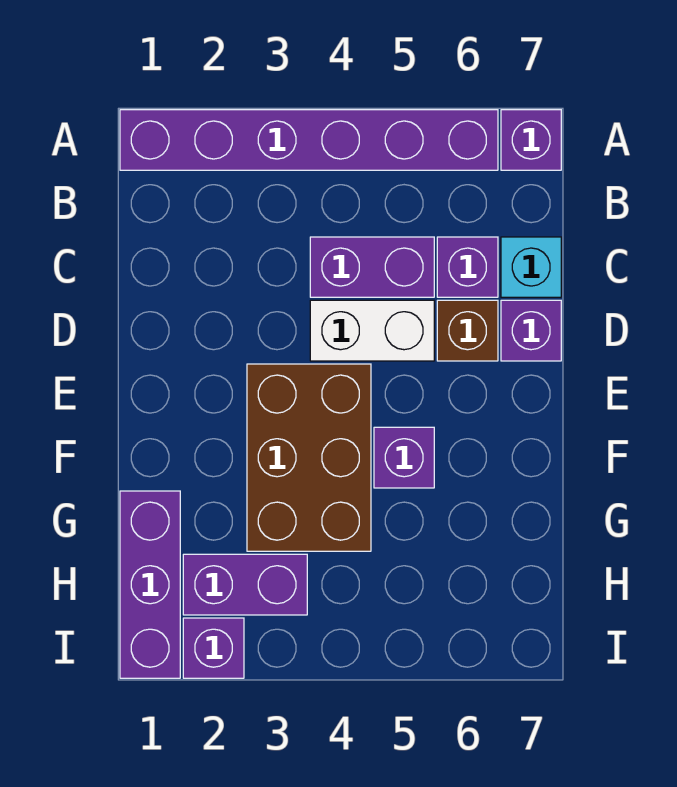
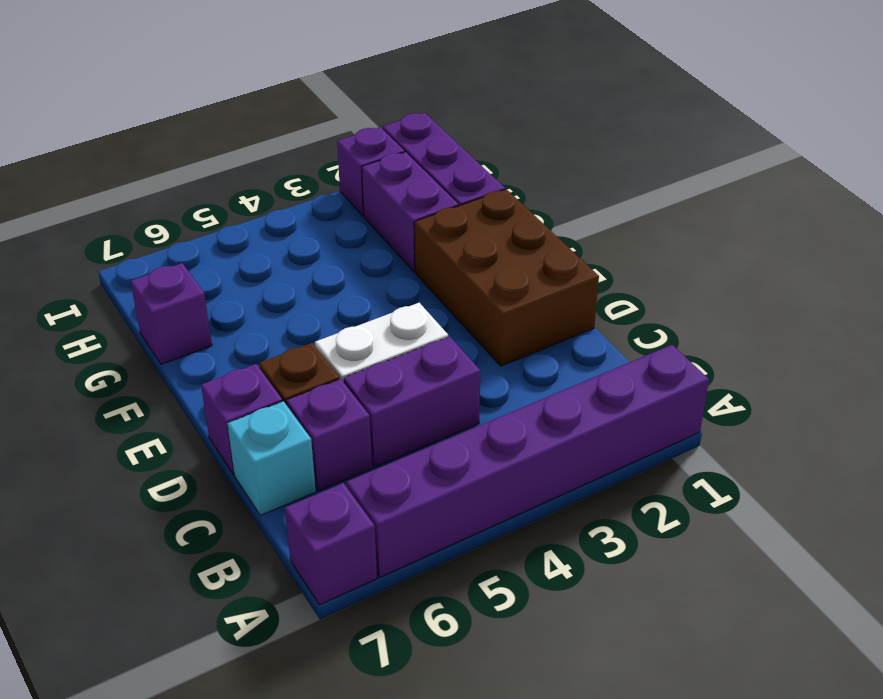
brown 2x3 brick [247,364,371,551] -> brown 2x3 brick moved to [414,189,599,366]
purple 1x1 brick [374,427,434,488] -> purple 1x1 brick moved to [131,263,212,364]
purple 1x2 brick [183,554,307,615] -> purple 1x2 brick turned to [362,152,459,272]

